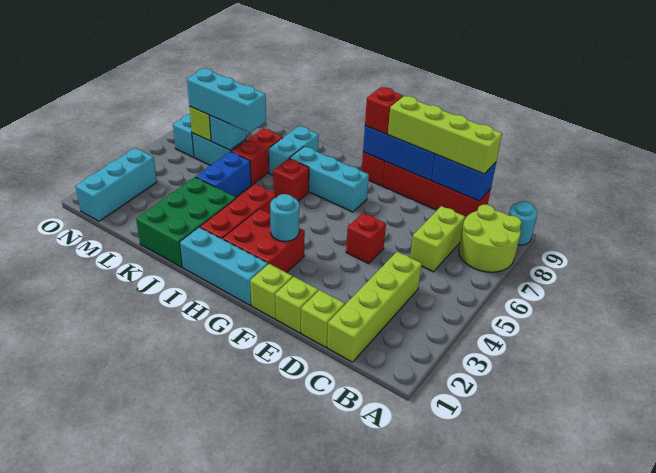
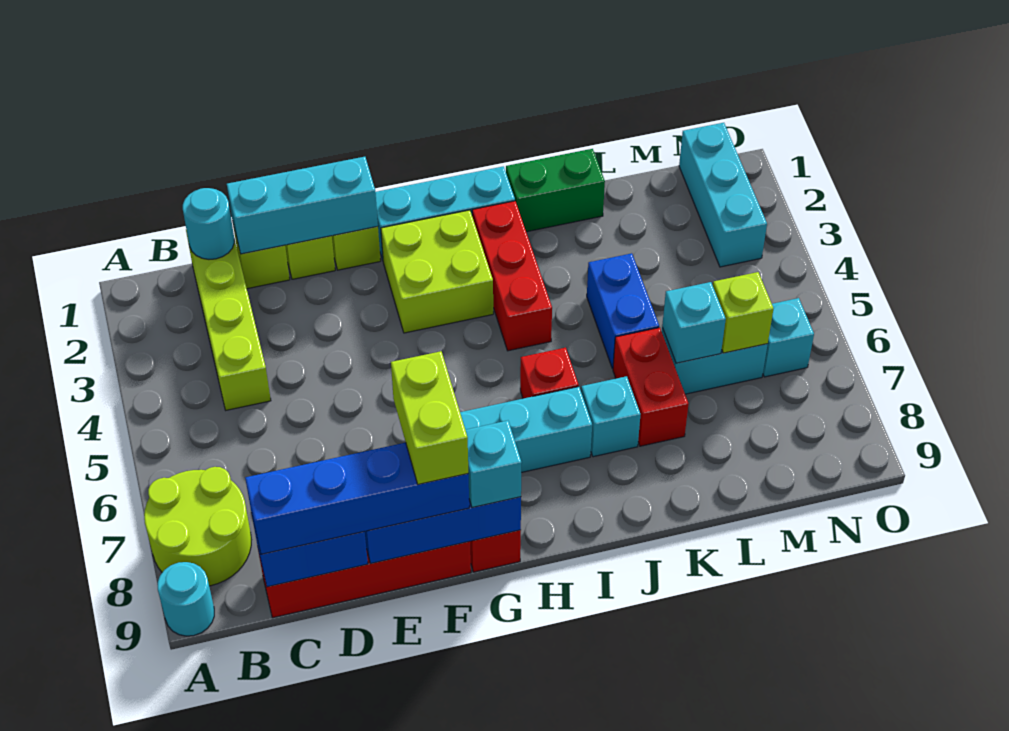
lime 1x2 brick [410,206,465,272] -> lime 1x2 brick moved to [391,351,468,484]
lime 1x4 brick [388,96,502,174] -> blue 1x4 brick [245,443,469,554]
red 1x1 brick [346,213,386,264] -> none
red 2x2 brick [223,209,305,273] -> lime 2x2 brick [381,210,493,333]
cyan 1x1 round brick [270,194,299,242] -> cyan 1x1 round brick moved to [183,188,234,259]
red 1x1 brick [365,87,403,134] -> cyan 1x1 brick [466,421,522,508]
green 2x3 brick [136,177,236,267] -> green 1x2 brick [506,149,605,232]
cyan 1x2 brick [269,126,319,175] -> cyan 1x1 brick [581,376,641,457]
cyan 1x3 brick [187,68,266,133] -> cyan 1x3 brick moved to [227,157,378,254]

